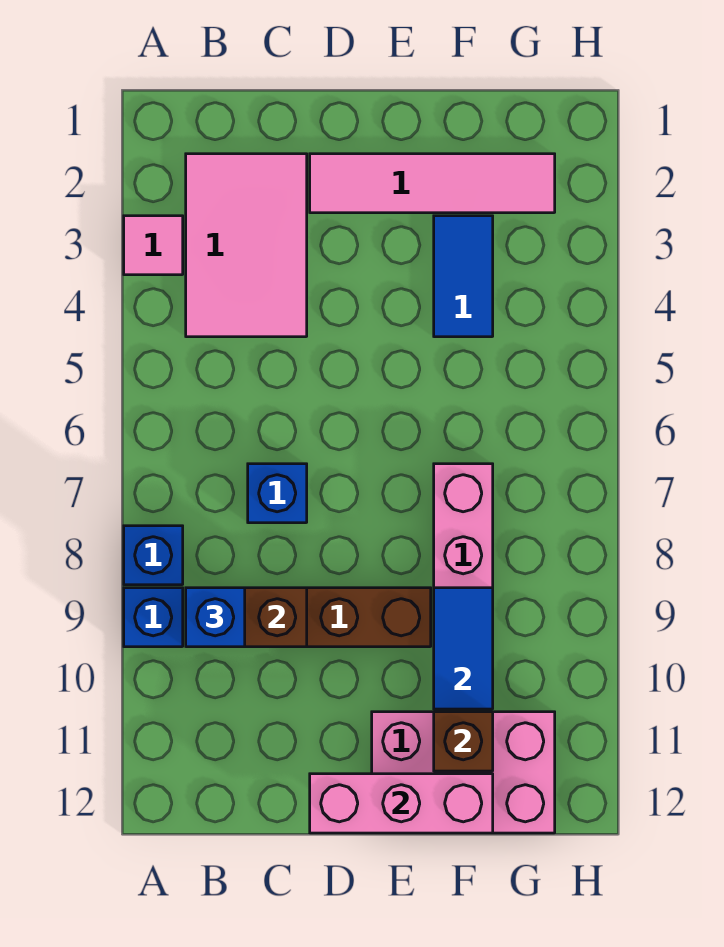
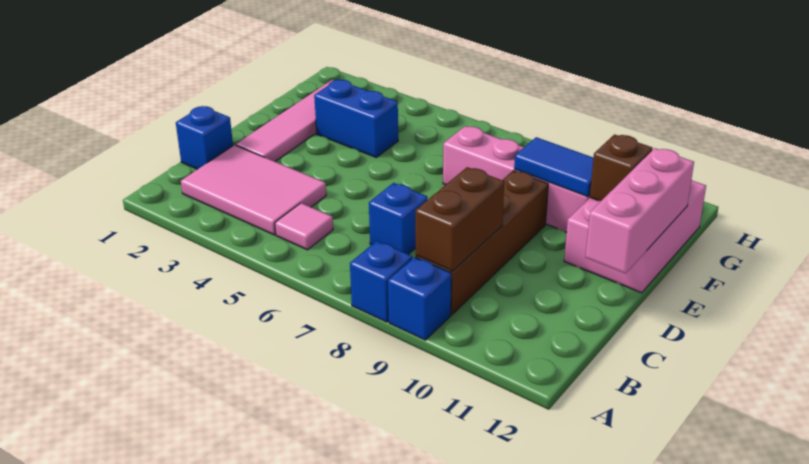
pink 1x1 tile [124,216,183,275] -> pink 1x1 tile moved to [275,203,333,250]
blue 1x1 brick [186,588,245,647] -> blue 1x1 brick moved to [176,106,233,169]
blue 1x2 tile [434,216,493,337] -> blue 1x2 brick [314,80,398,157]

